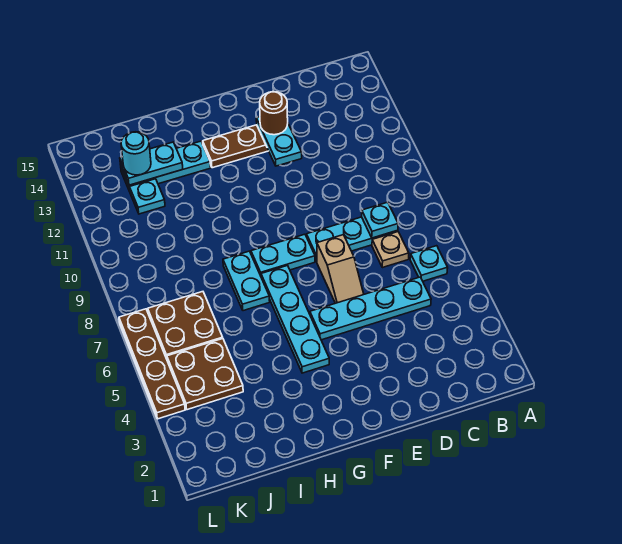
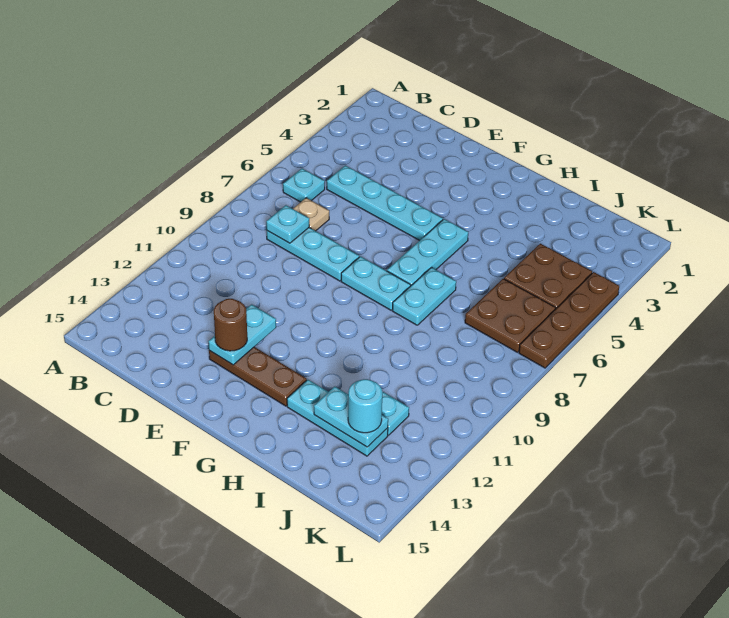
tan 1x2 slope [317,235,364,303] -> none
cyan 1x4 plate [261,266,329,373] -> cyan 1x3 plate [387,219,468,285]

